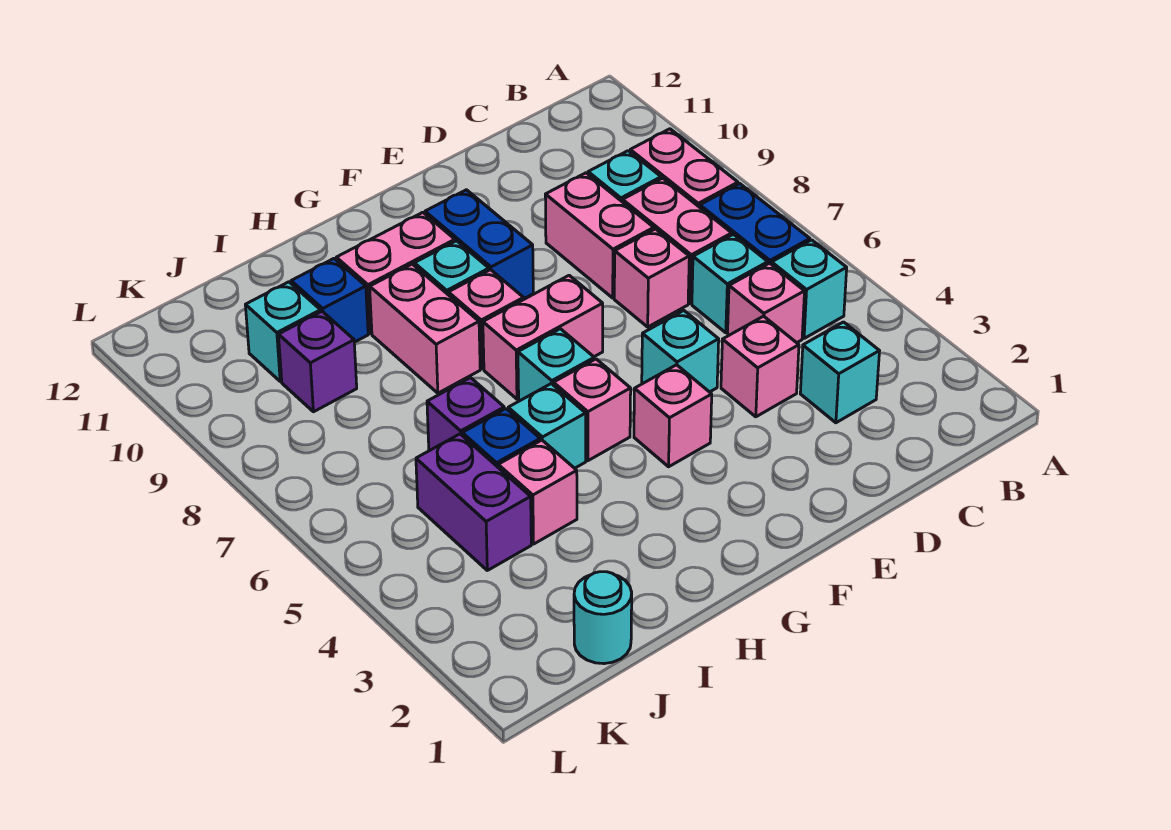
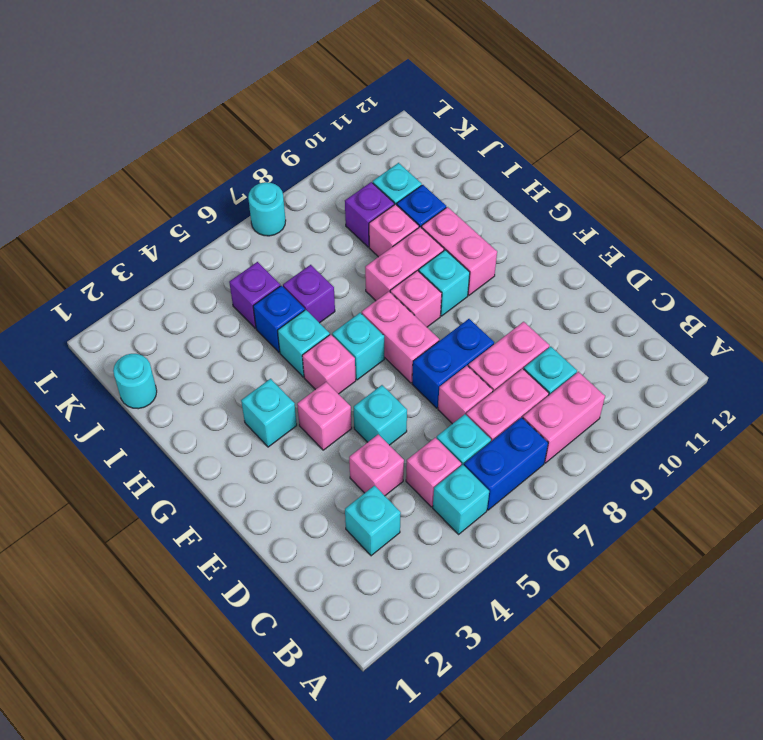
blue 1x2 brick [425,190,533,299] -> blue 1x2 brick moved to [412,319,494,408]
none -> cyan 1x1 brick [241,379,297,447]
pink 1x1 brick [498,440,577,544] -> pink 1x1 brick moved to [369,204,419,257]
purple 1x2 brick [416,434,531,570] -> purple 1x1 brick [229,262,280,328]
none -> cyan 1x1 round brick [248,182,286,236]

